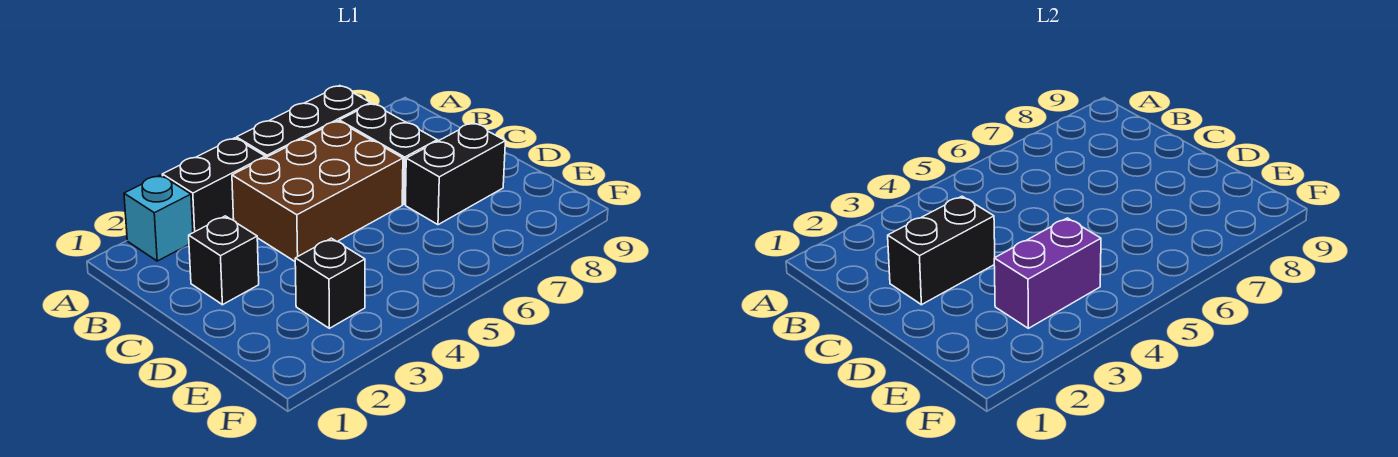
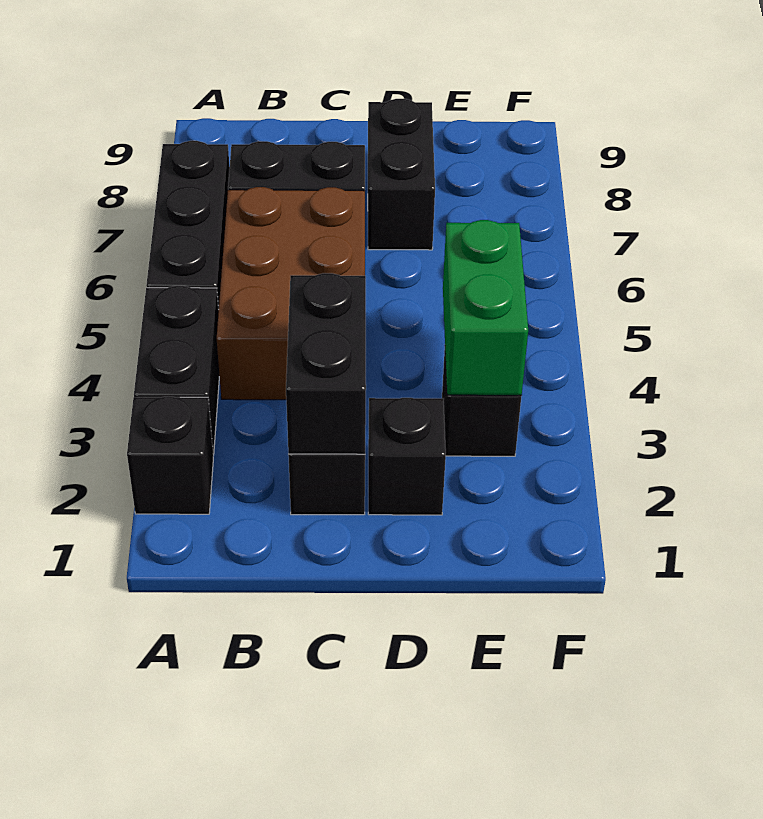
cyan 1x1 brick [124,175,193,261] -> black 1x1 brick [127,397,213,514]
none -> black 1x1 brick [368,398,446,515]
purple 1x2 brick [994,218,1101,328] -> green 1x2 brick [443,220,528,395]

